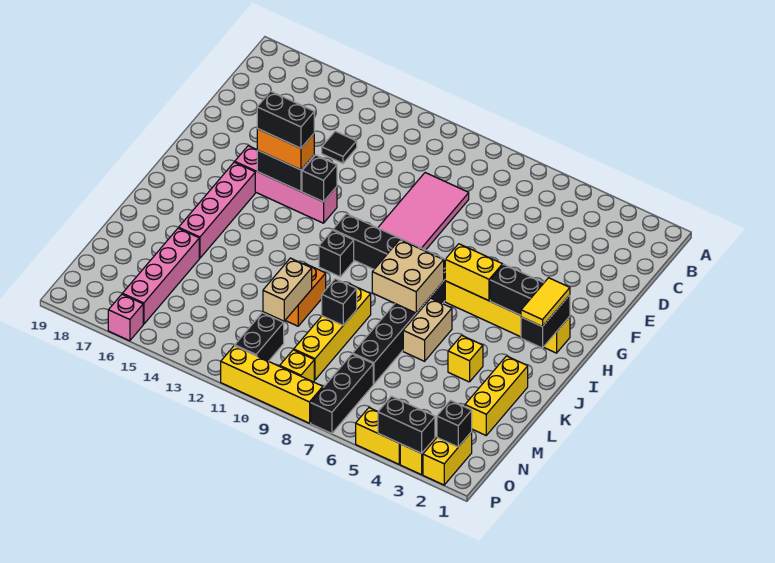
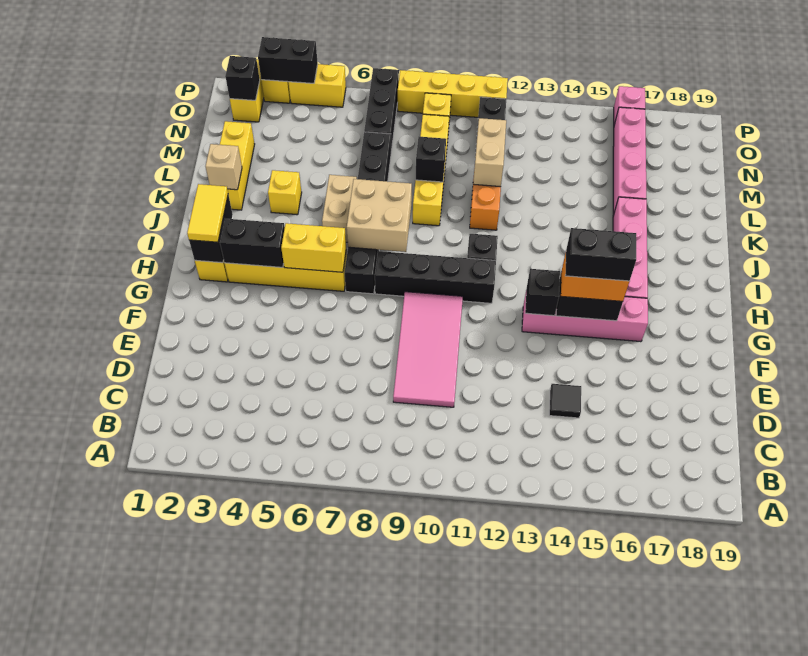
none -> tan 1x1 brick [206,144,242,190]

